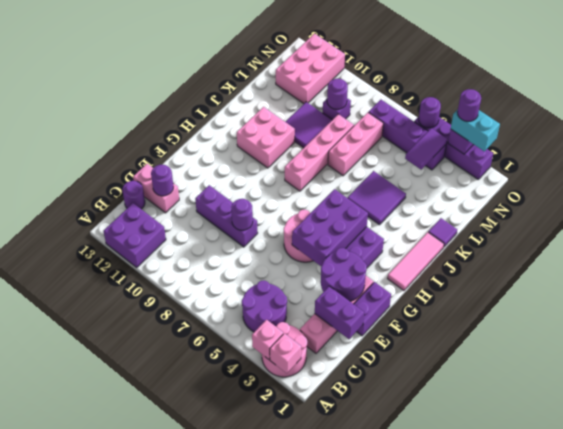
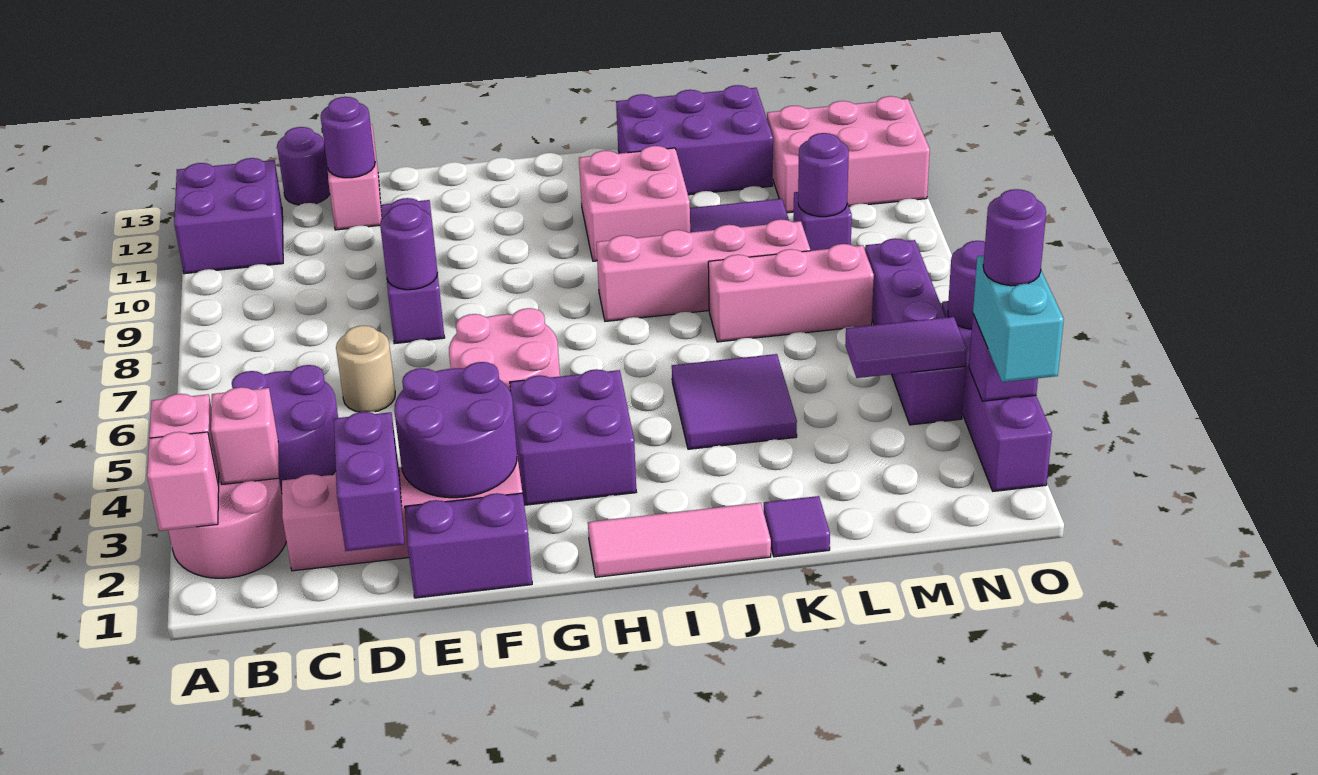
none -> pink 1x1 brick [211,387,279,484]
none -> tan 1x1 round brick [336,325,395,412]
purple 2x3 brick [292,189,368,266] -> purple 2x3 brick moved to [616,85,773,195]

